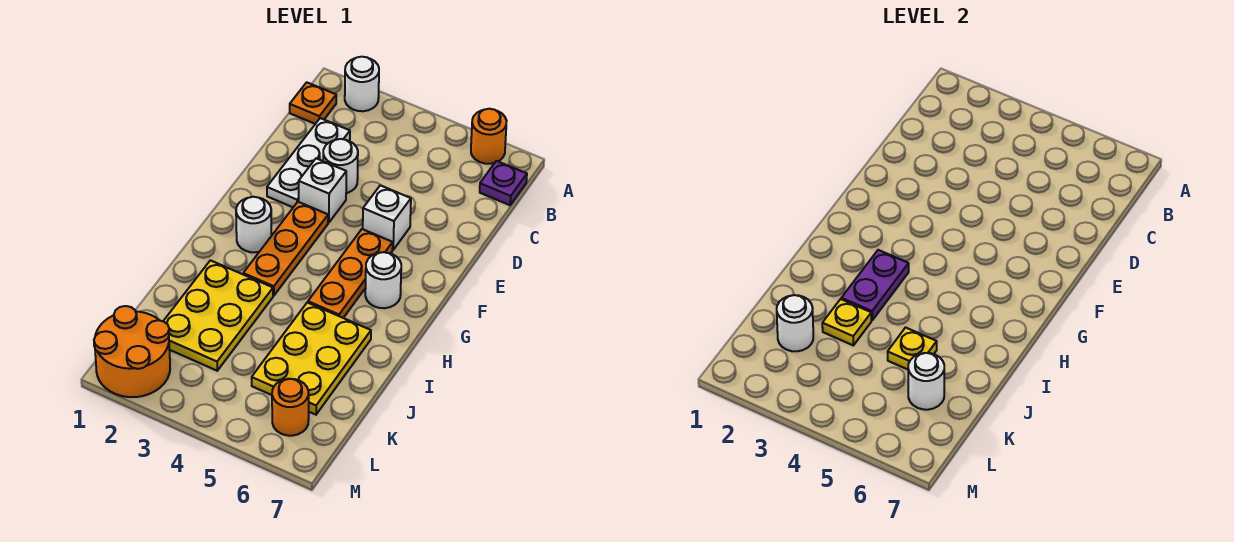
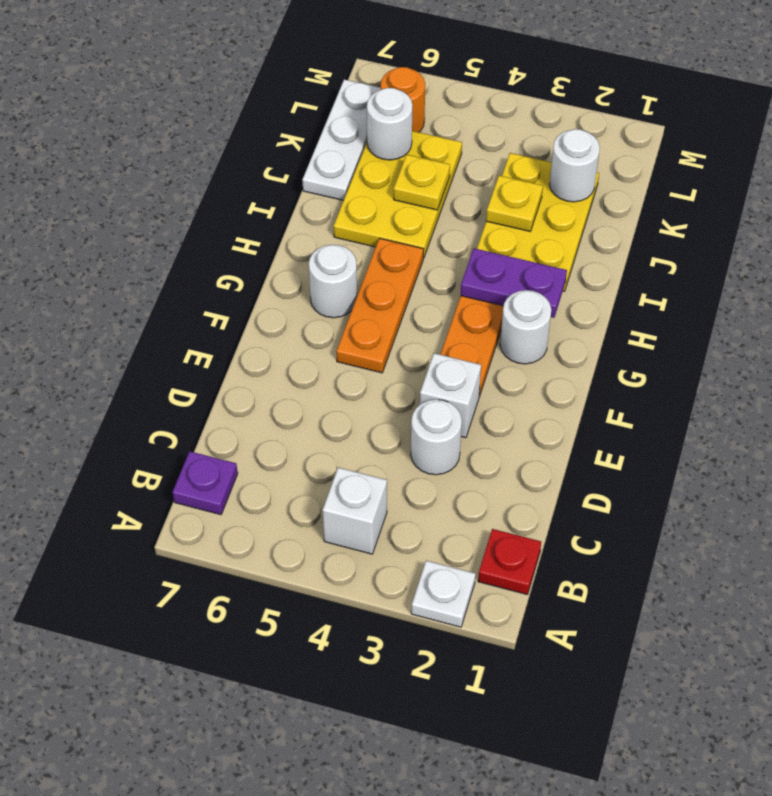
white 1x1 round brick [345,57,379,111] -> white 1x1 plate [411,561,476,627]
orange 1x1 round brick [471,109,507,164] -> none
orange 1x1 plate [290,82,336,124] -> red 1x1 plate [478,529,541,595]
white 1x3 plate [267,118,350,207] -> white 1x3 plate moved to [302,79,381,200]
white 1x1 brick [363,185,411,250] -> white 1x1 brick moved to [323,467,387,554]
purple 1x2 plate [841,250,909,320] -> purple 1x2 plate turned to [461,248,567,318]
orange 2x2 round brick [94,306,170,397] -> none

